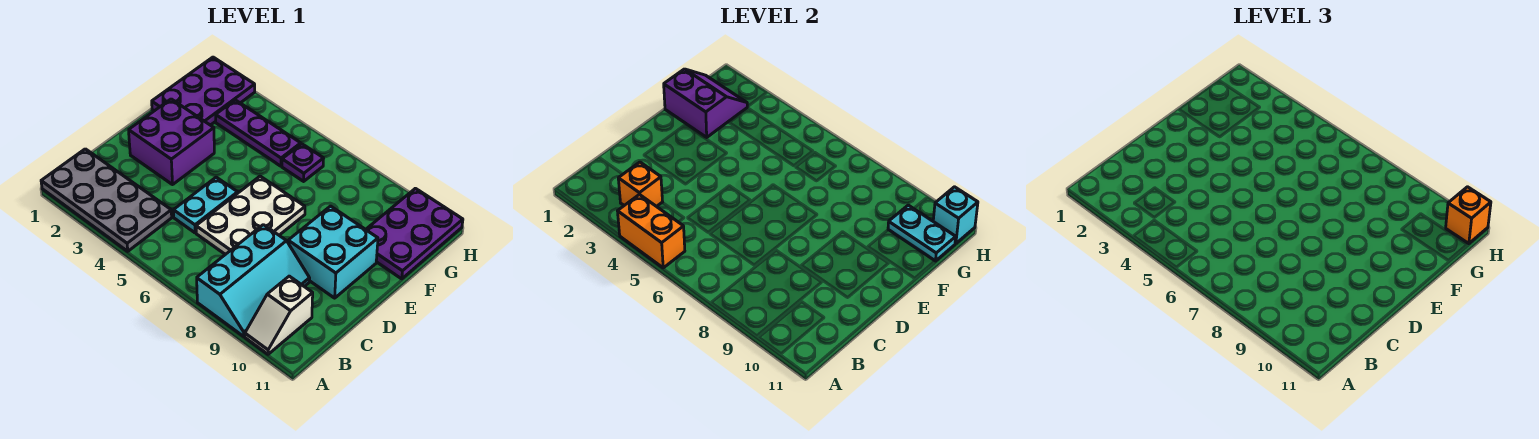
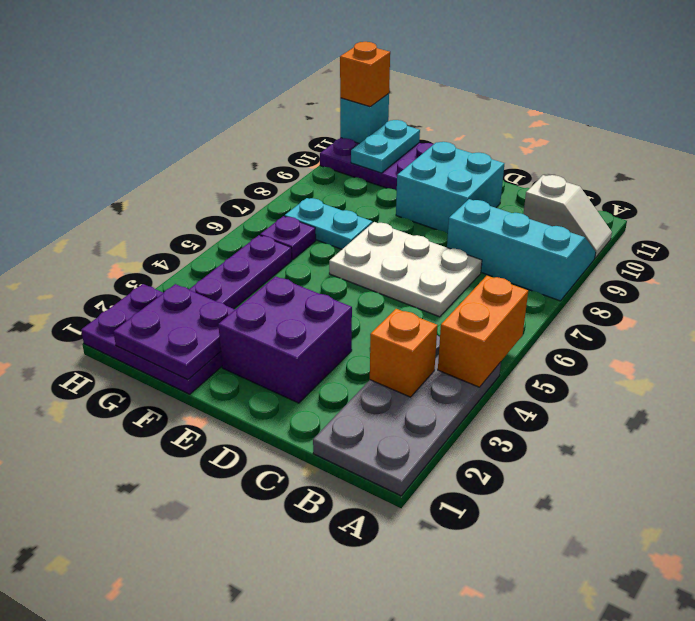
cyan 1x2 plate [173,177,238,233] -> cyan 1x2 plate moved to [285,198,372,249]
purple 2x2 slope [664,69,747,137] -> purple 2x2 plate [113,284,235,380]

